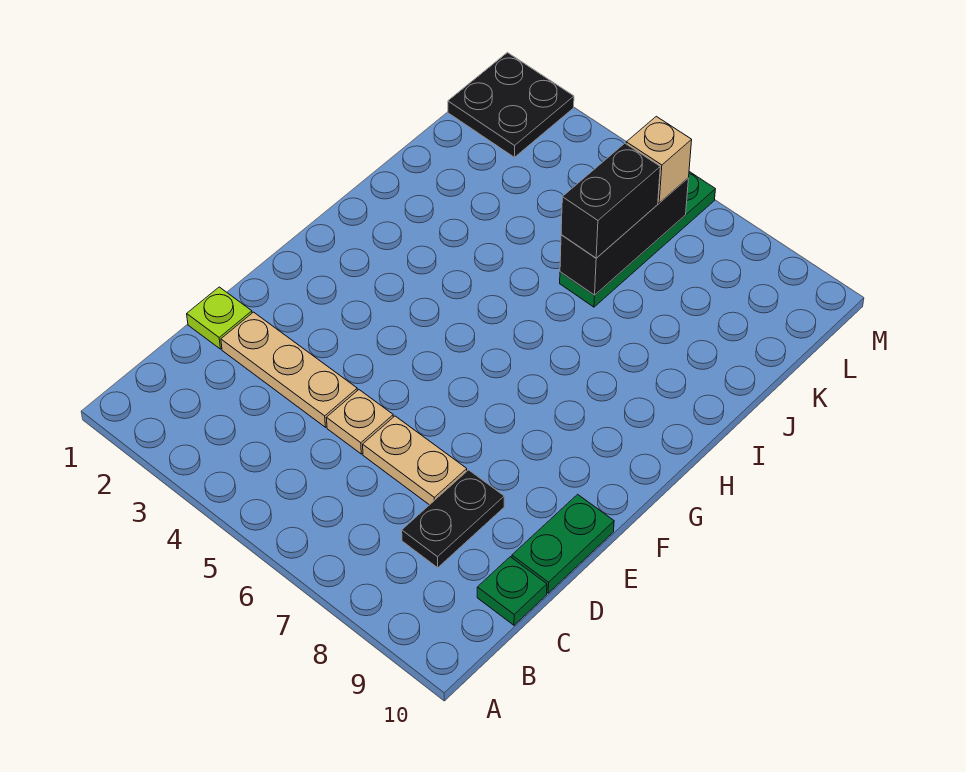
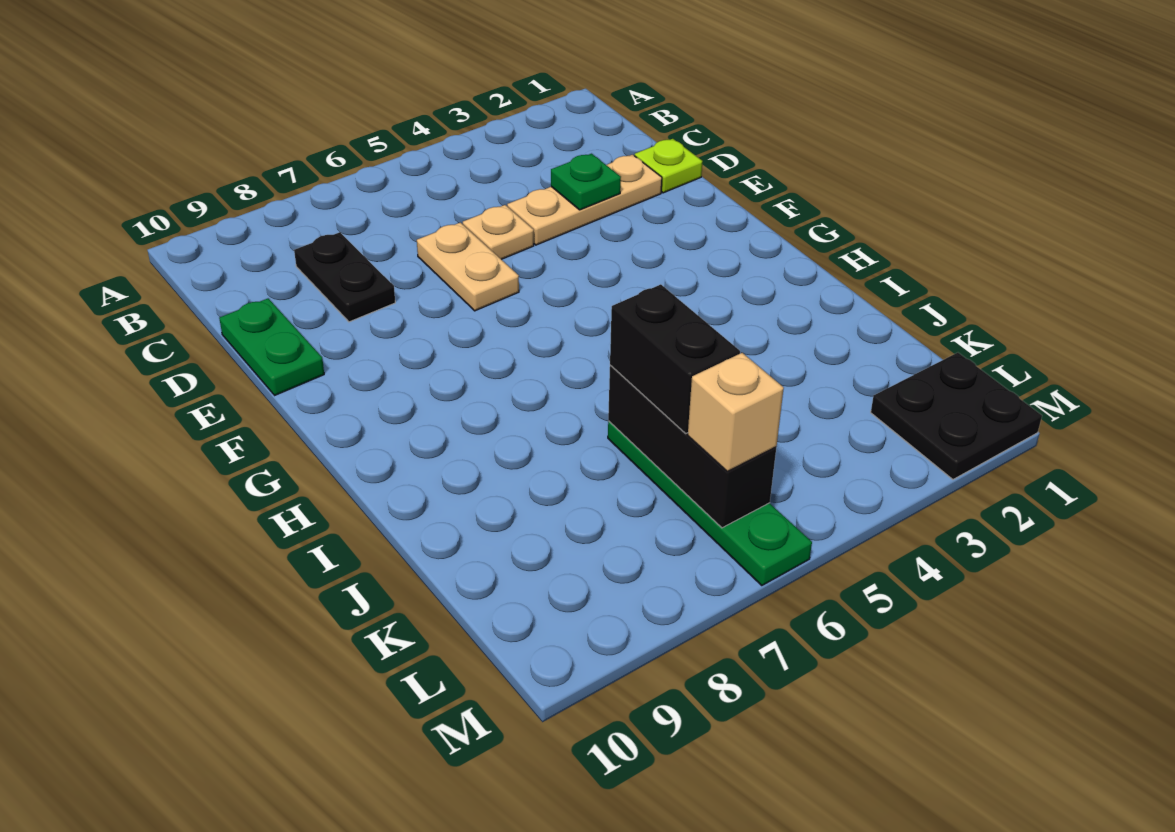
green 1x1 plate [477,557,547,625] -> green 1x1 plate moved to [551,154,621,210]
tan 1x2 plate [363,416,467,505] -> tan 1x2 plate turned to [417,223,519,311]

